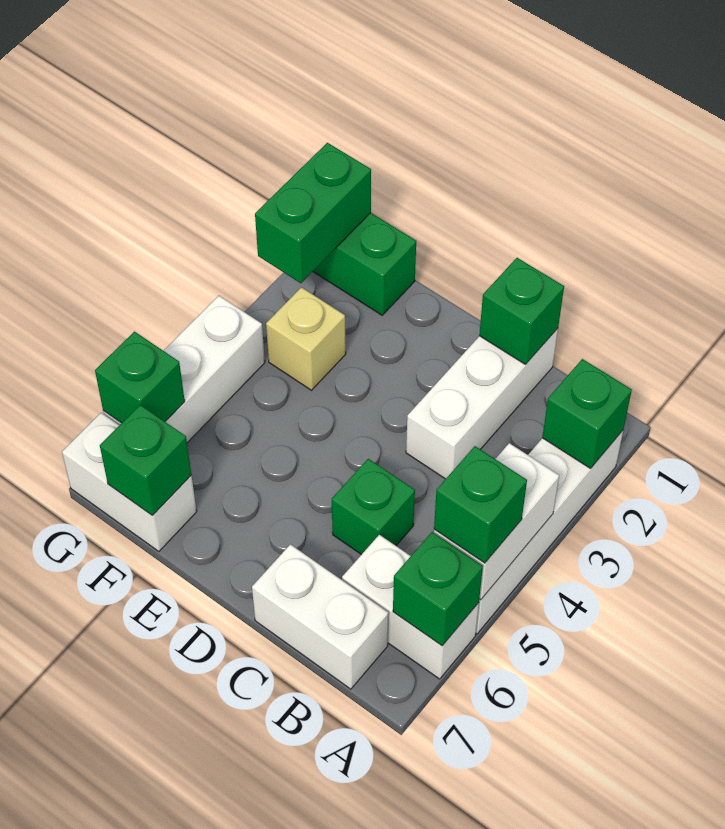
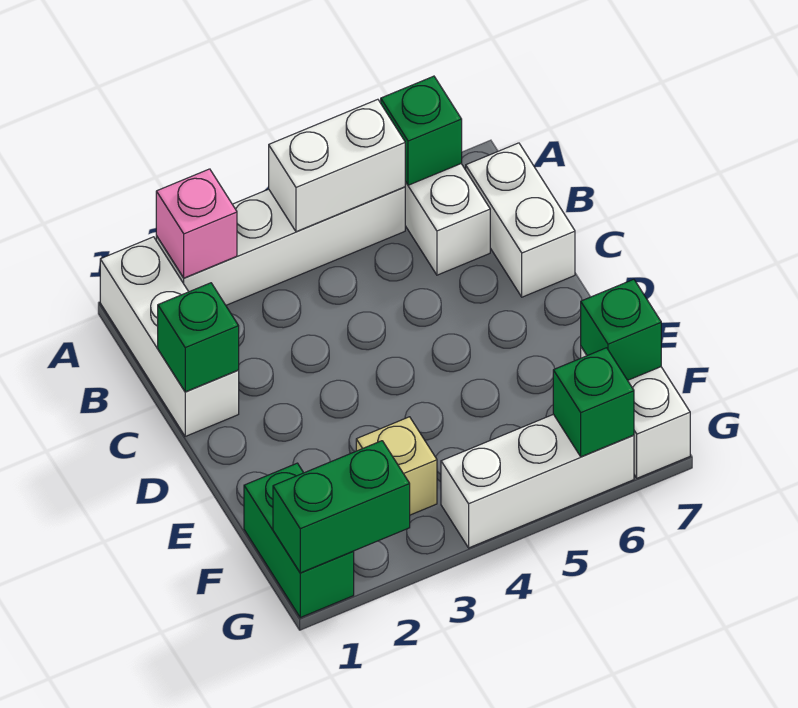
green 1x1 brick [542,359,632,468] -> pink 1x1 brick [156,169,237,278]
green 1x1 brick [434,446,527,563] -> none
white 1x3 brick [406,329,558,479] -> white 1x3 brick turned to [100,237,239,436]
green 1x1 brick [332,459,415,555] -> none

